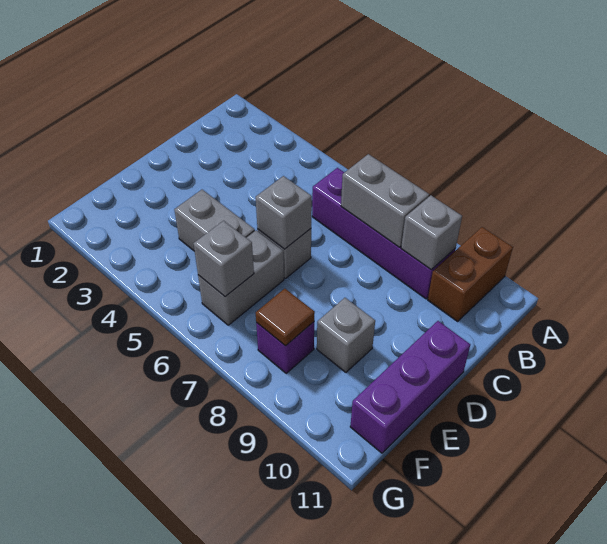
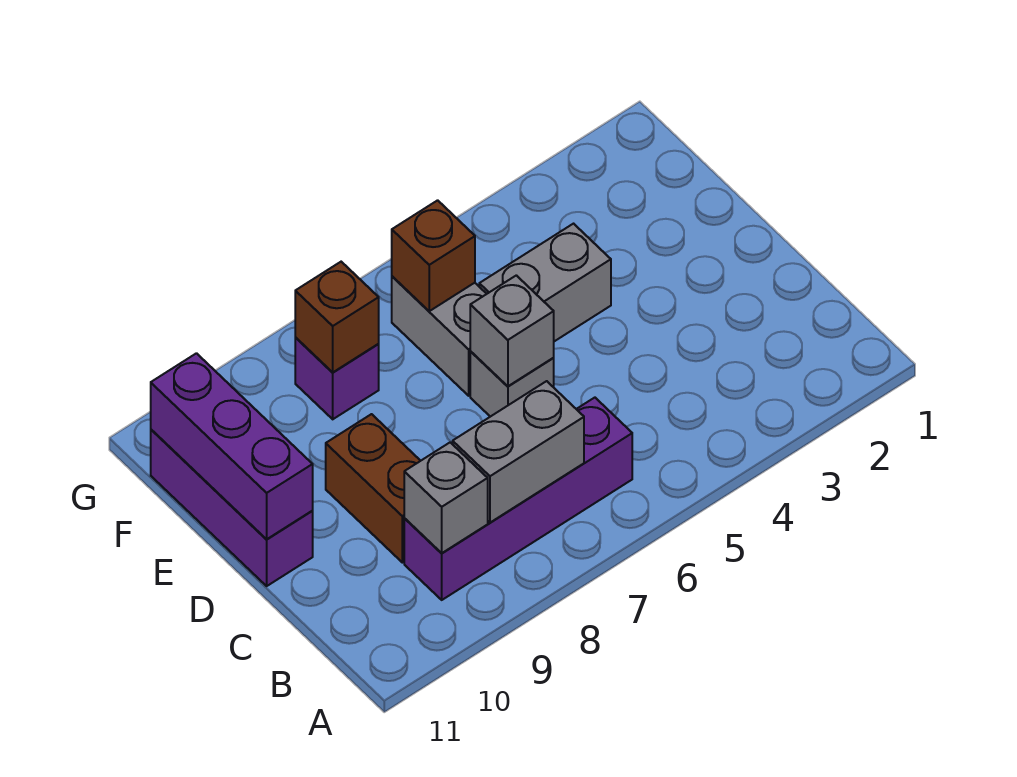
brown 1x2 brick [428,227,513,321] -> brown 1x2 brick moved to [326,414,420,563]
none -> purple 1x3 brick [151,353,313,539]
grey 1x1 brick [317,298,375,372] -> none
grey 1x1 brick [194,221,254,297] -> brown 1x1 brick [392,200,475,311]
brown 1x1 tile [256,288,315,346] -> brown 1x1 brick [295,262,379,372]

